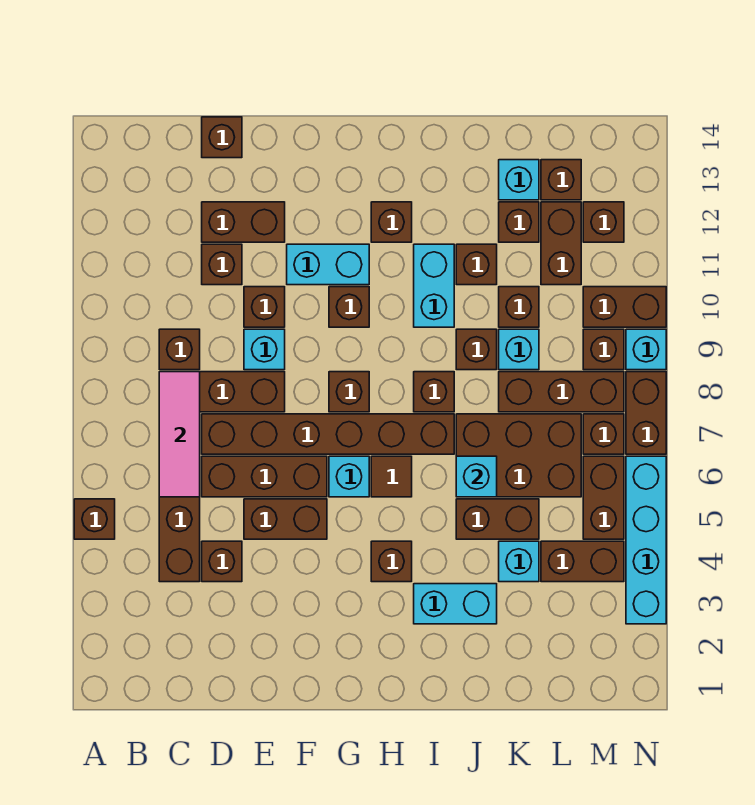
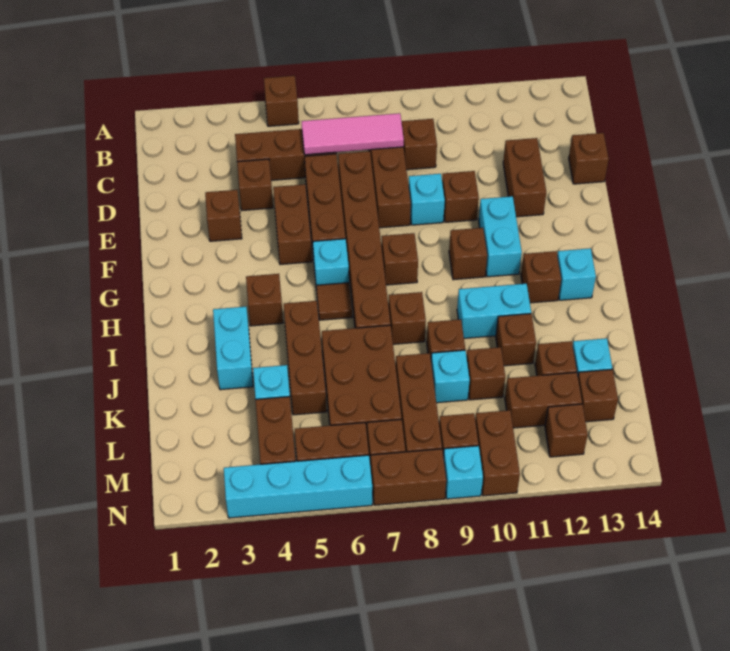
brown 1x1 brick [202,244,242,285] -> brown 1x1 brick moved to [205,190,242,241]
brown 1x2 brick [456,499,539,539] -> brown 1x3 brick [284,301,327,415]
cyan 1x1 brick [456,456,497,497] -> cyan 1x1 brick moved to [557,248,596,300]

